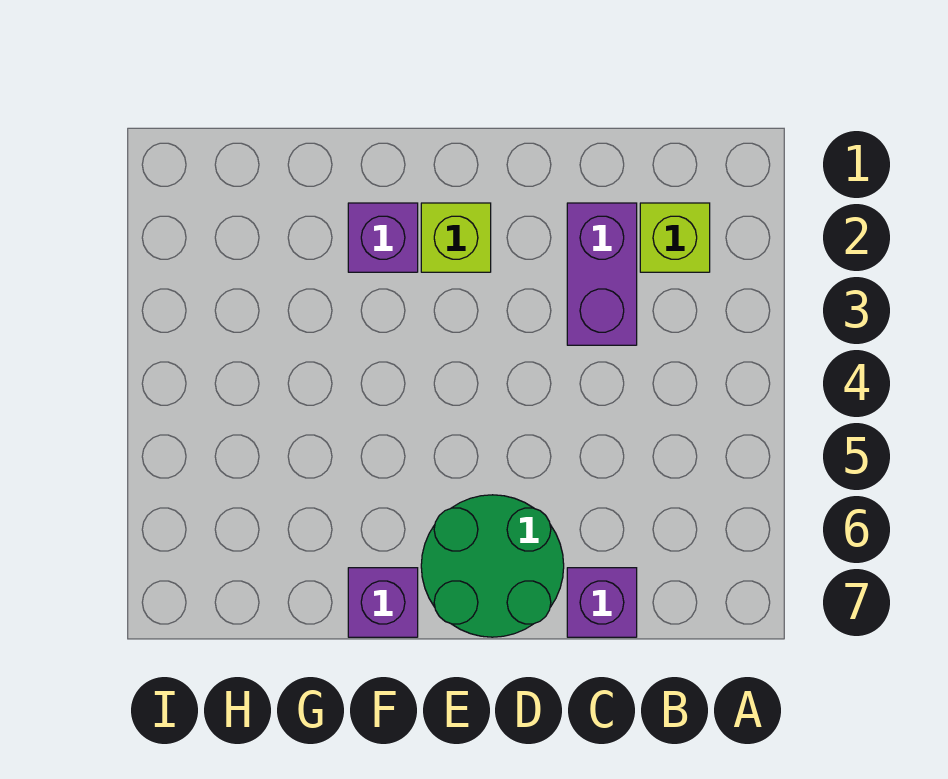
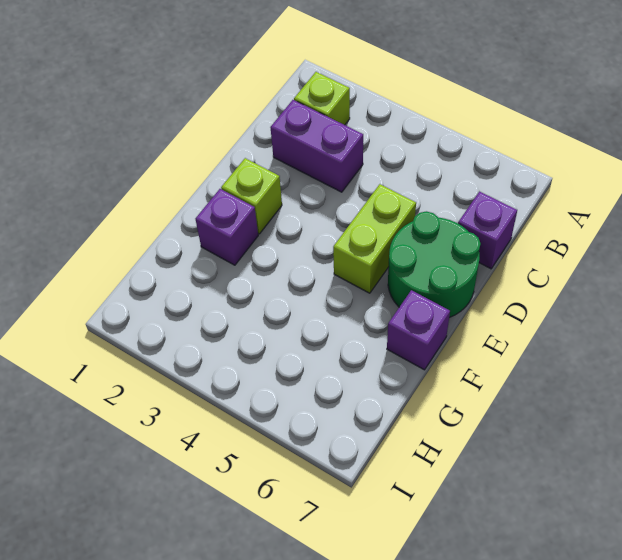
none -> lime 1x2 brick [333,184,416,293]

